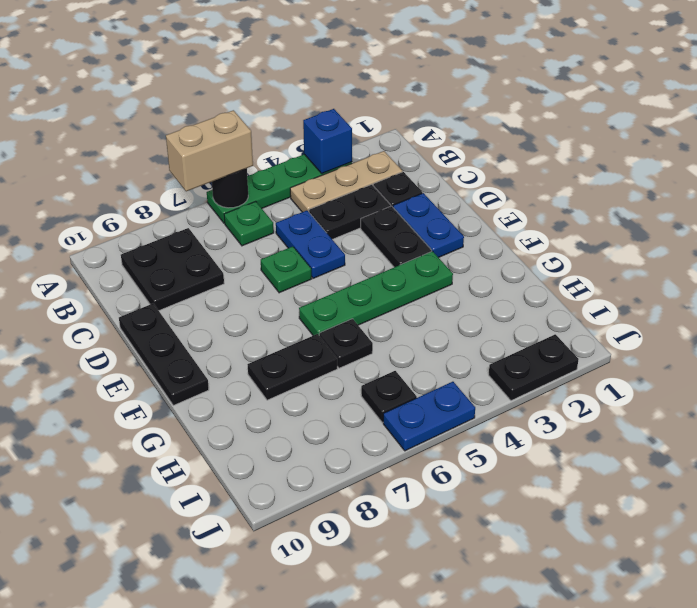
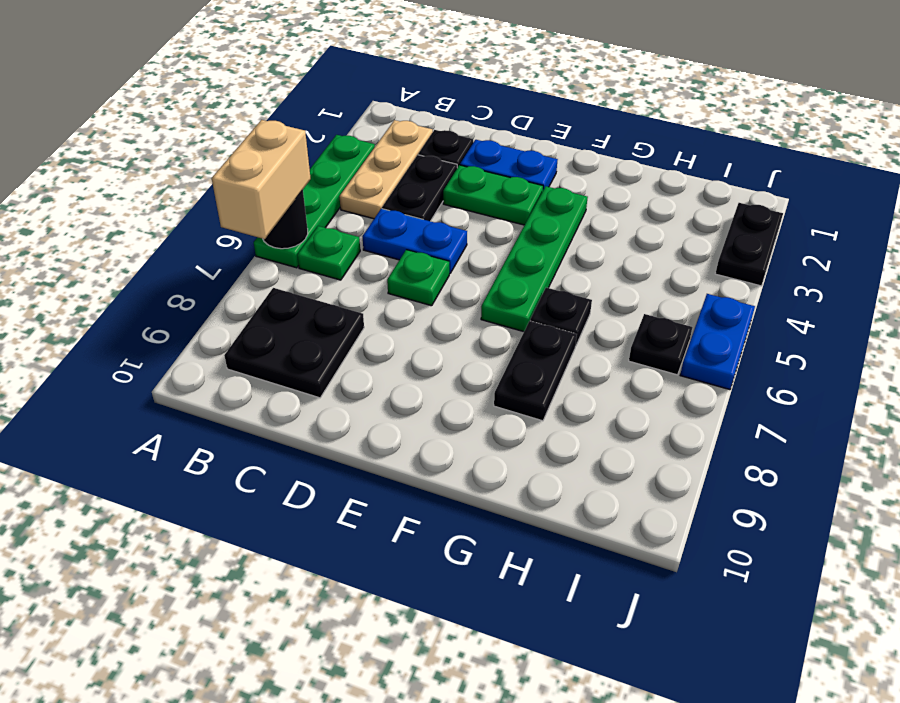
blue 1x1 brick [303,109,352,174] -> none
black 1x2 plate [361,206,432,267] -> green 1x2 plate [443,165,543,225]
black 1x3 plate [119,304,209,405] -> none

